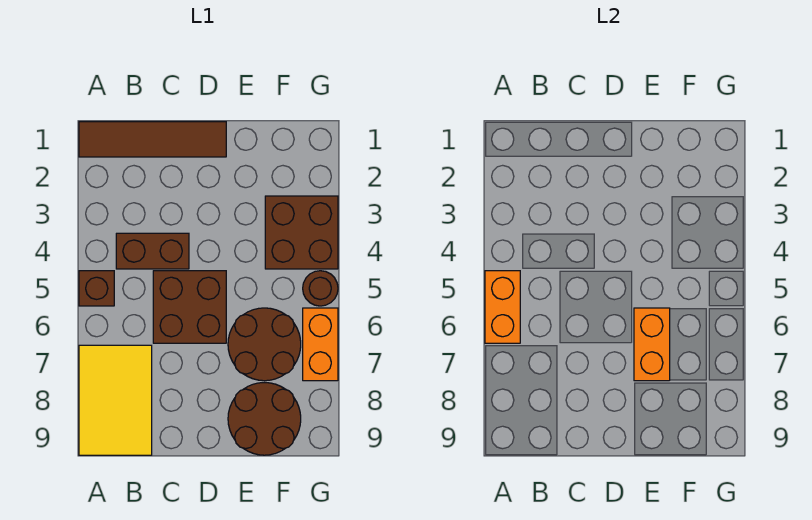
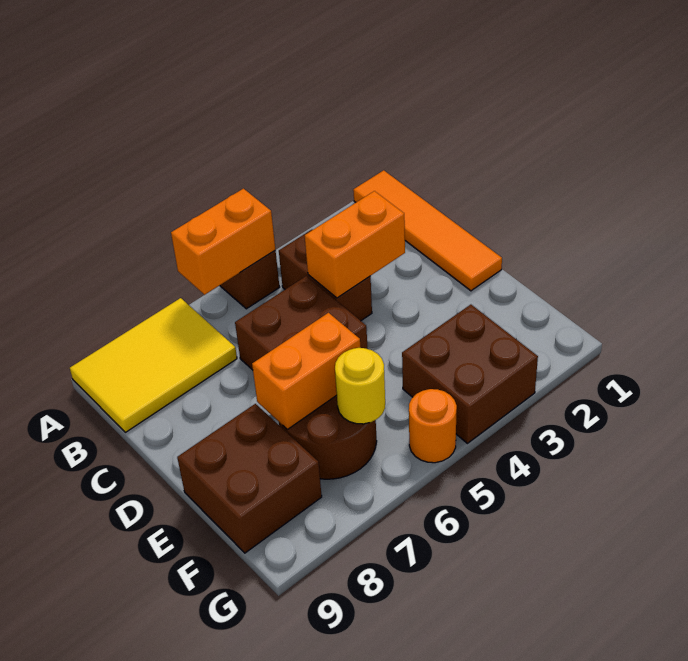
brown 1x4 tile [79,122,226,157] -> orange 1x4 tile [353,170,502,291]
brown 2x2 round brick [228,383,301,455] -> brown 2x2 brick [177,404,322,553]
none -> yellow 1x1 round brick [335,348,385,424]
brown 1x1 round brick [303,271,338,306] -> orange 1x1 round brick [409,389,457,463]
orange 1x2 brick [303,308,338,381] -> orange 1x2 brick moved to [305,191,405,298]

